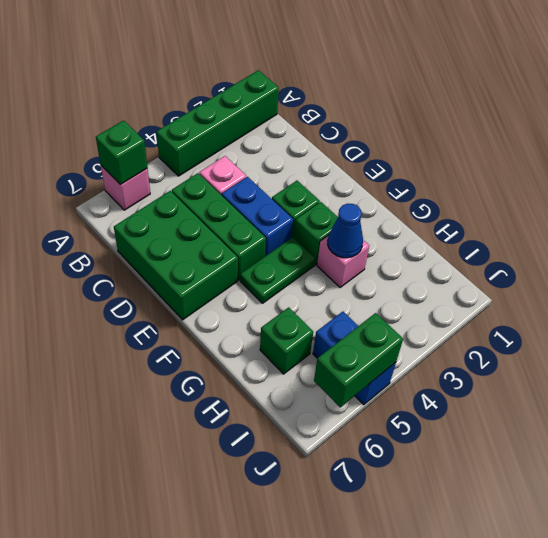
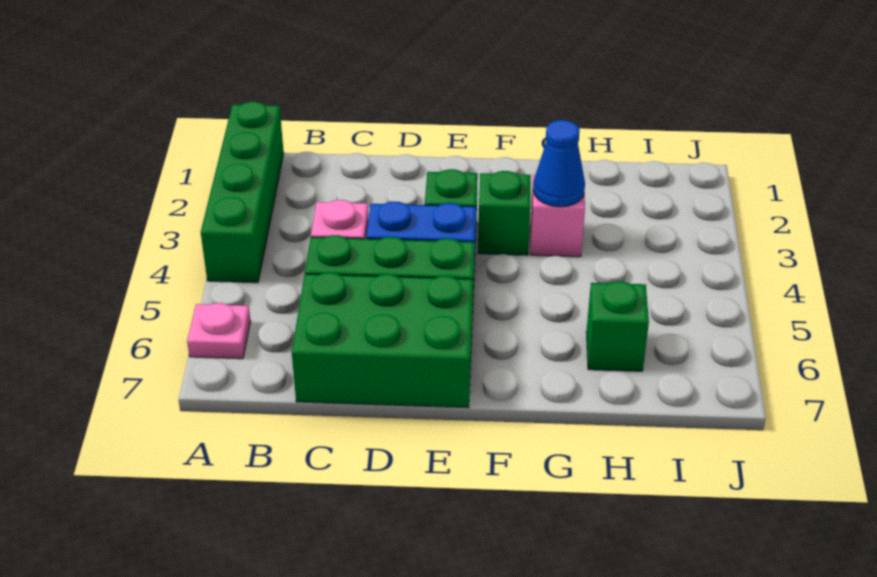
pink 1x1 brick [101,166,150,210] -> pink 1x1 plate [187,303,251,359]
green 1x1 brick [96,120,147,185] -> none
green 1x2 plate [240,237,316,303] -> none
blue 1x2 brick [313,312,396,405] -> none
green 1x2 brick [314,313,403,407] -> none

